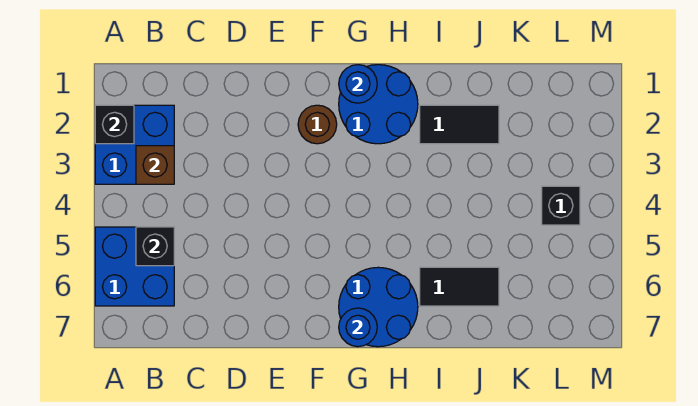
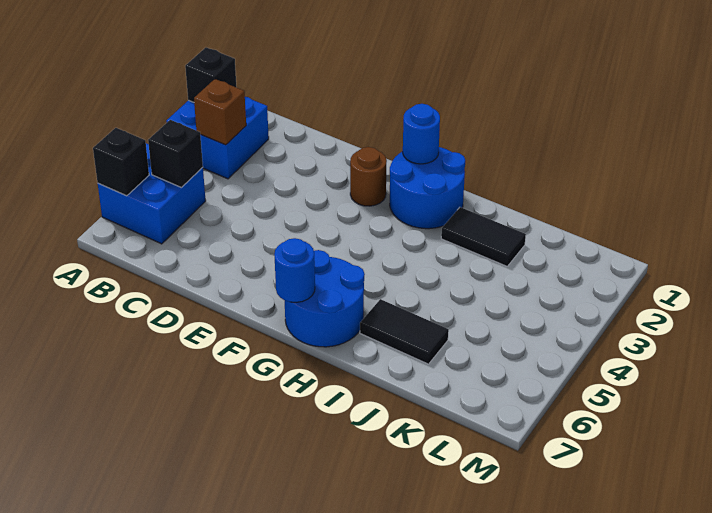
black 1x1 brick [542,186,580,225] -> black 1x1 brick moved to [93,128,149,196]

